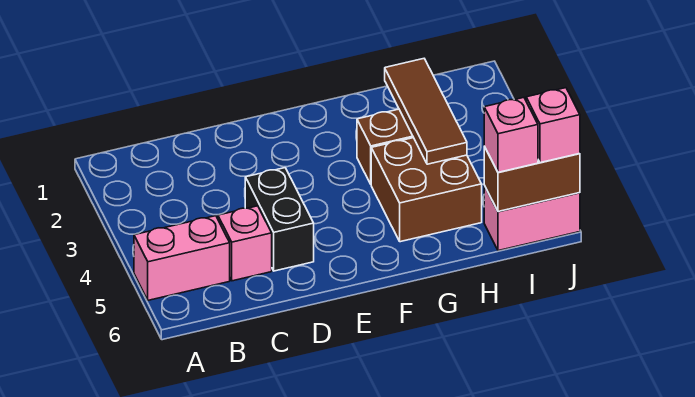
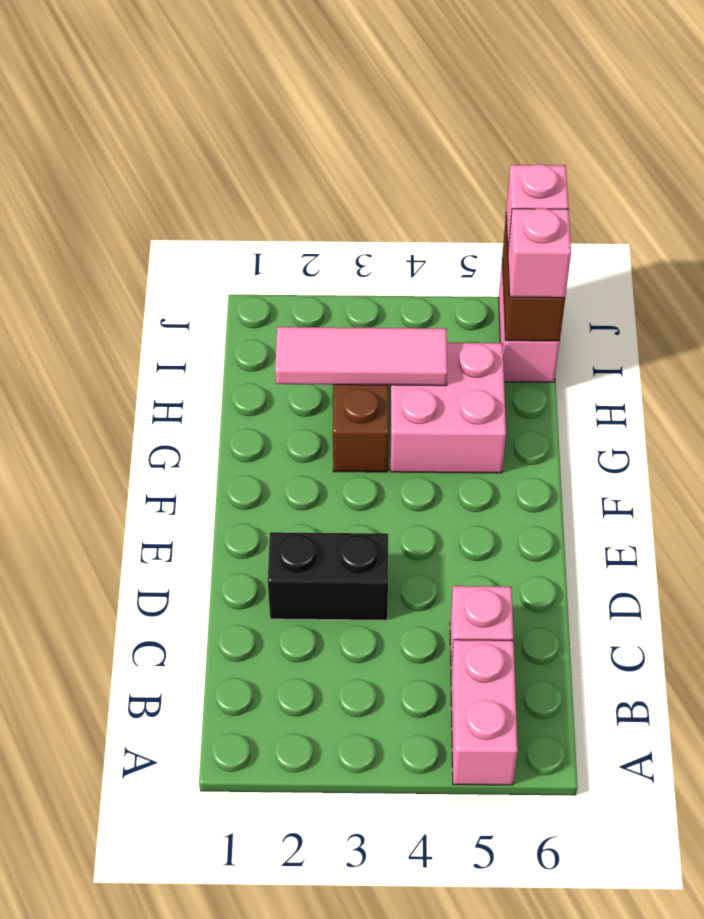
black 1x2 brick [245,168,314,271] -> black 1x2 brick moved to [268,532,388,620]
brown 2x2 brick [371,138,482,242] -> pink 2x2 brick [391,343,506,473]
brown 1x3 tile [385,59,467,164] -> pink 1x3 tile [275,327,447,386]

